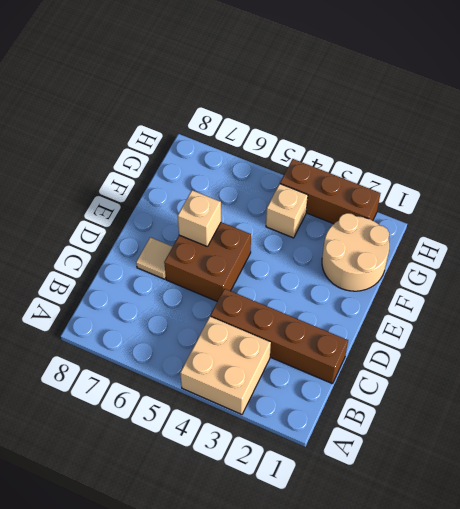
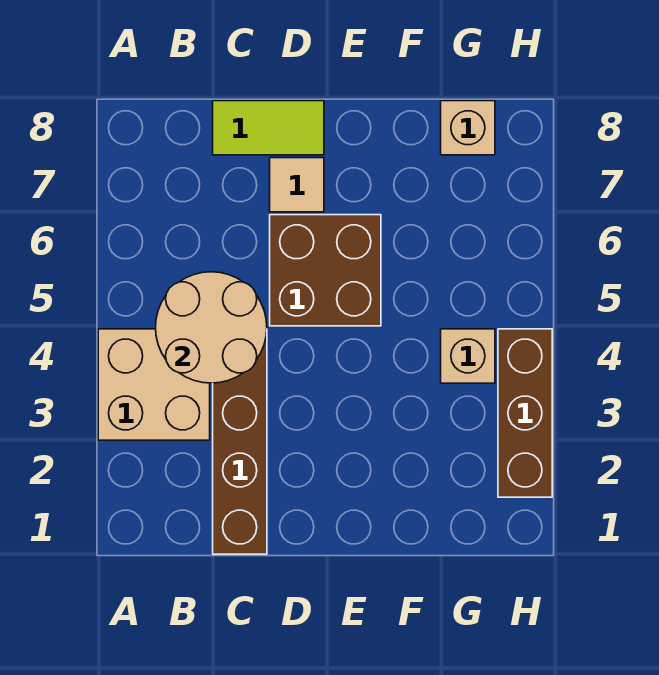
none -> lime 1x2 tile [213,101,324,155]
tan 1x1 brick [178,190,221,247] -> tan 1x1 brick moved to [441,101,495,155]
tan 2x2 round brick [322,213,389,291] -> tan 2x2 round brick moved to [156,272,267,383]

